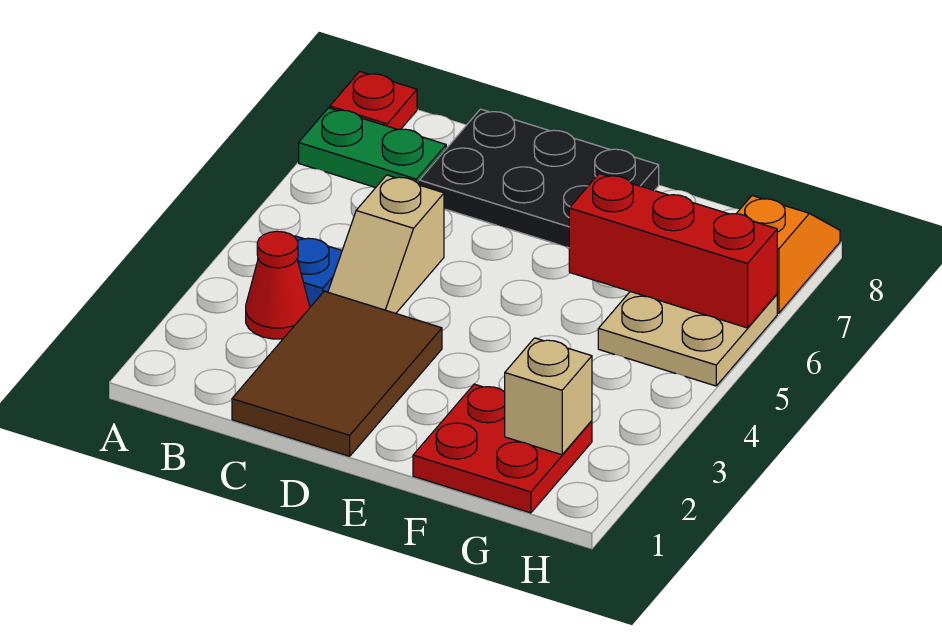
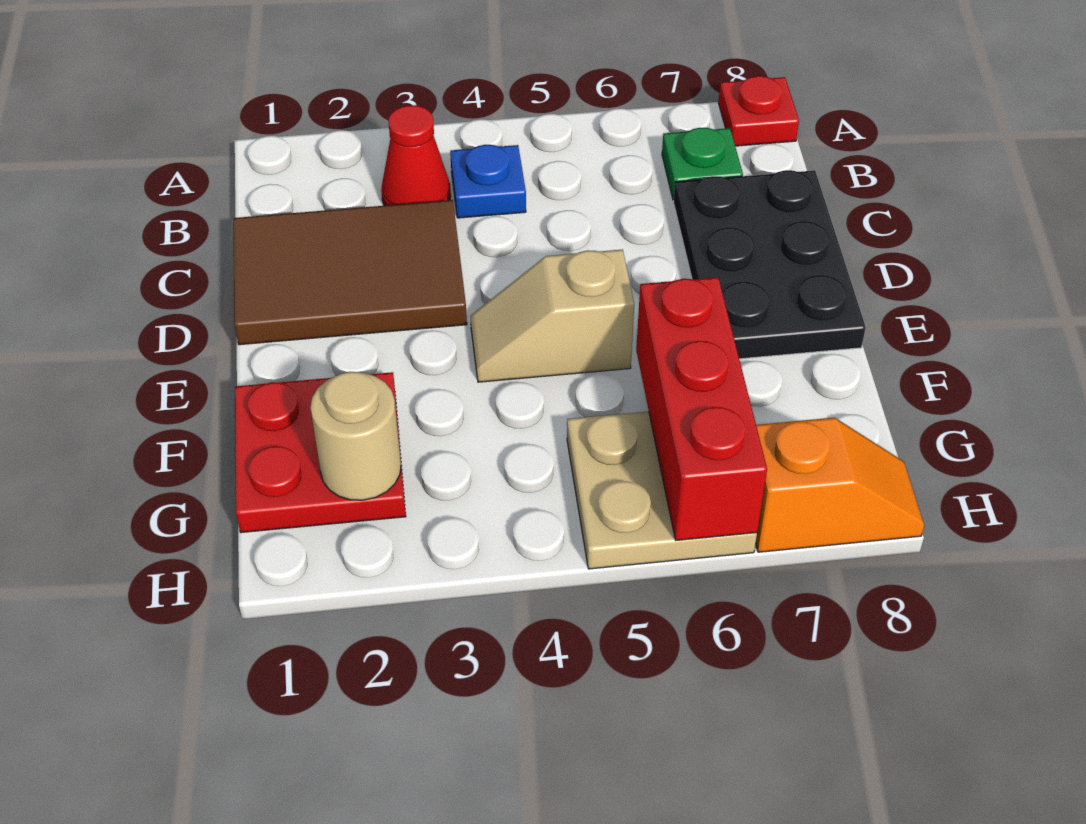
green 1x2 plate [299,108,446,188] -> green 1x1 plate [662,128,743,200]
tan 1x2 slope [328,175,444,313] -> tan 1x2 slope moved to [470,249,634,382]
tan 1x1 brick [505,338,592,455] -> tan 1x1 round brick [310,372,401,500]

